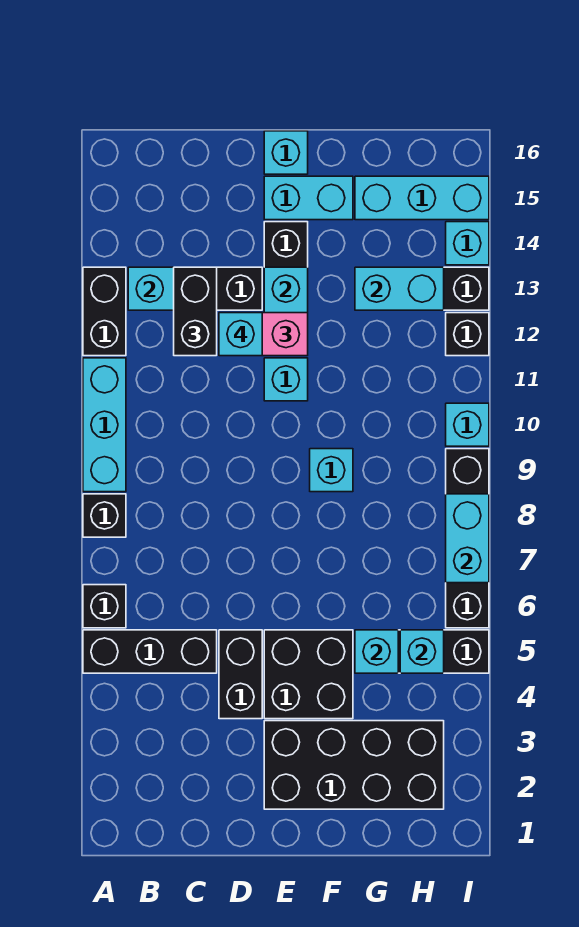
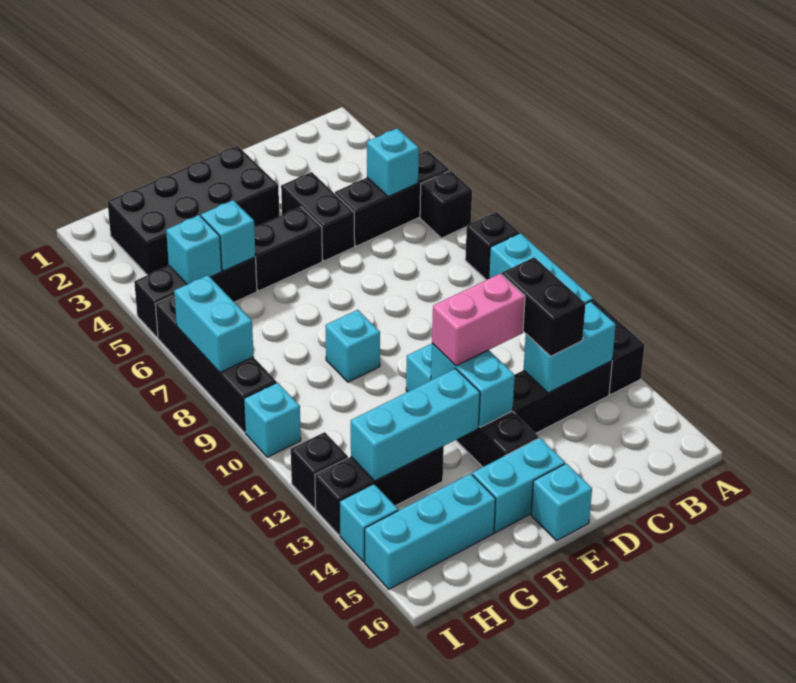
cyan 1x1 brick [219,313,262,356] -> cyan 1x1 brick moved to [367,128,419,197]
black 2x2 brick [264,630,353,719] -> black 1x2 brick [254,207,322,291]
cyan 1x2 brick [355,267,444,310] -> cyan 1x3 brick [351,369,480,481]

